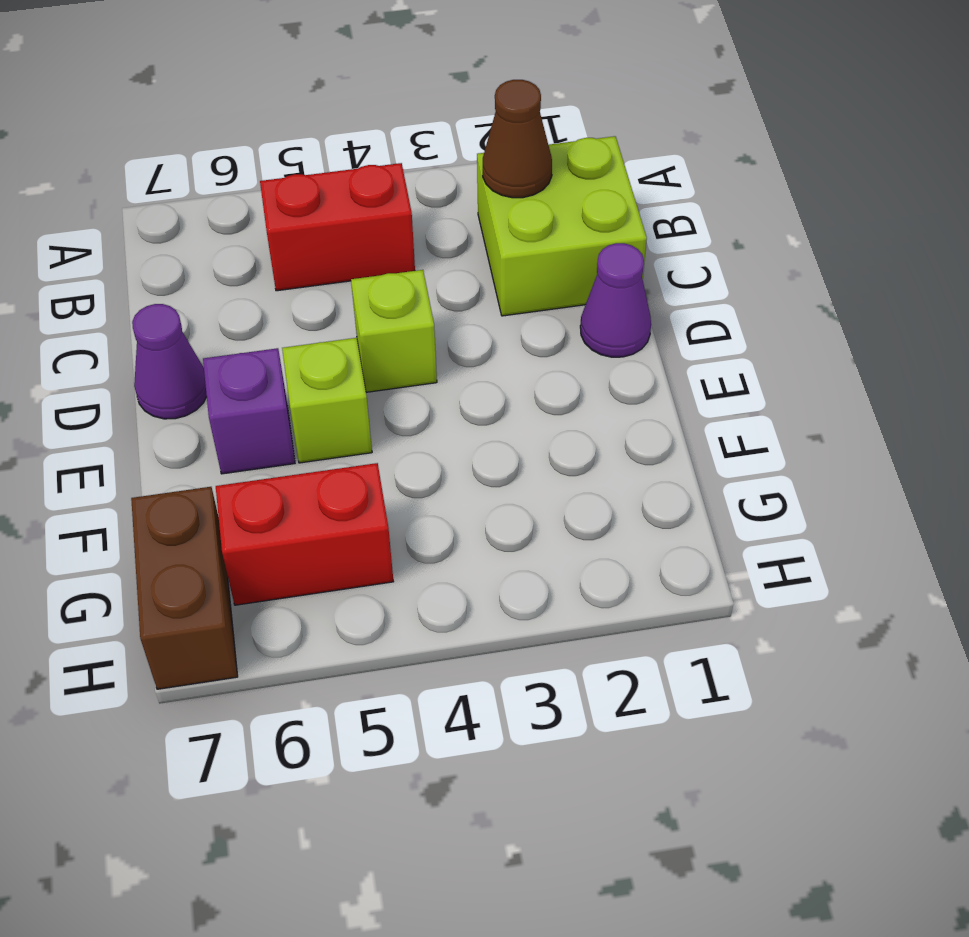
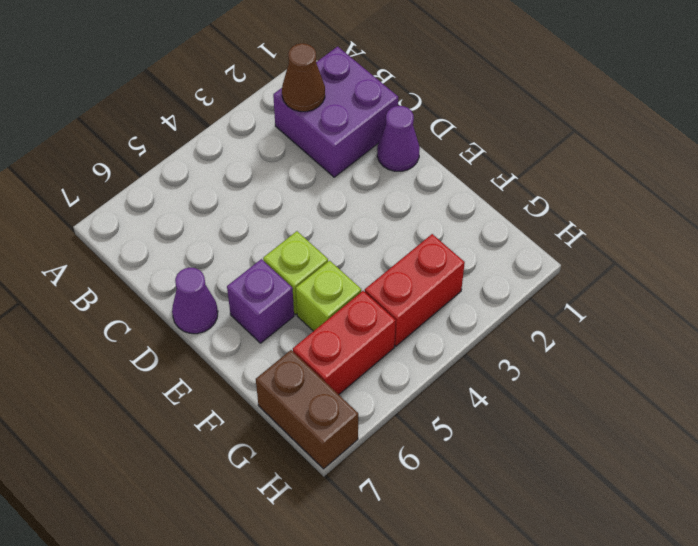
lime 2x2 brick [477,136,647,316] -> purple 2x2 brick [273,47,398,177]
red 1x2 brick [260,163,415,291] -> red 1x2 brick moved to [365,234,465,346]
lime 1x1 brick [351,270,437,392] -> lime 1x1 brick moved to [296,261,361,331]

